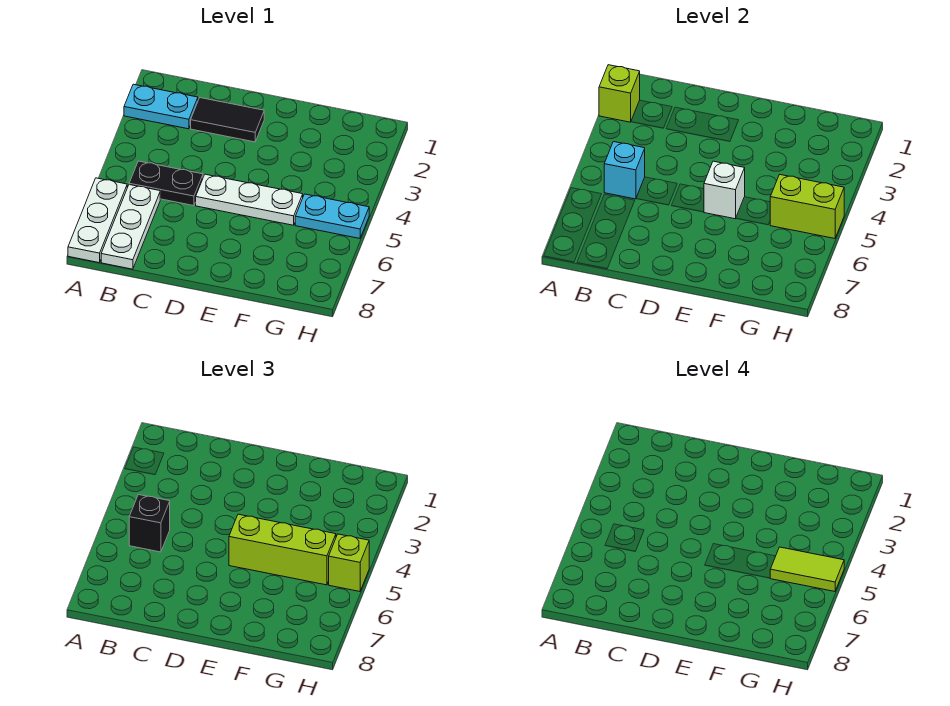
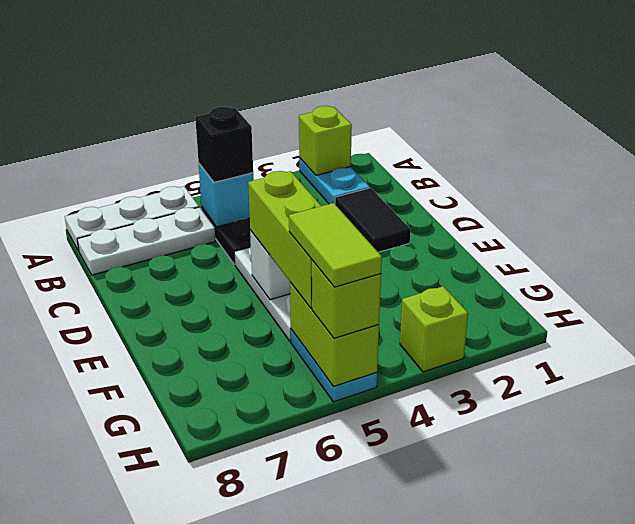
none -> lime 1x1 brick [400,286,468,372]

